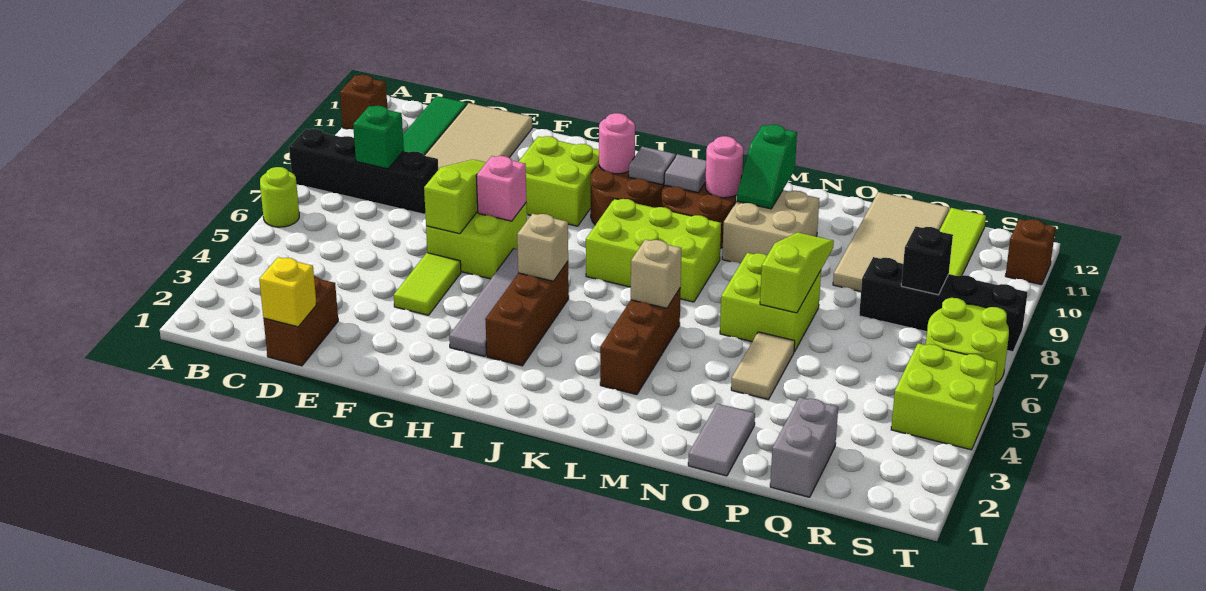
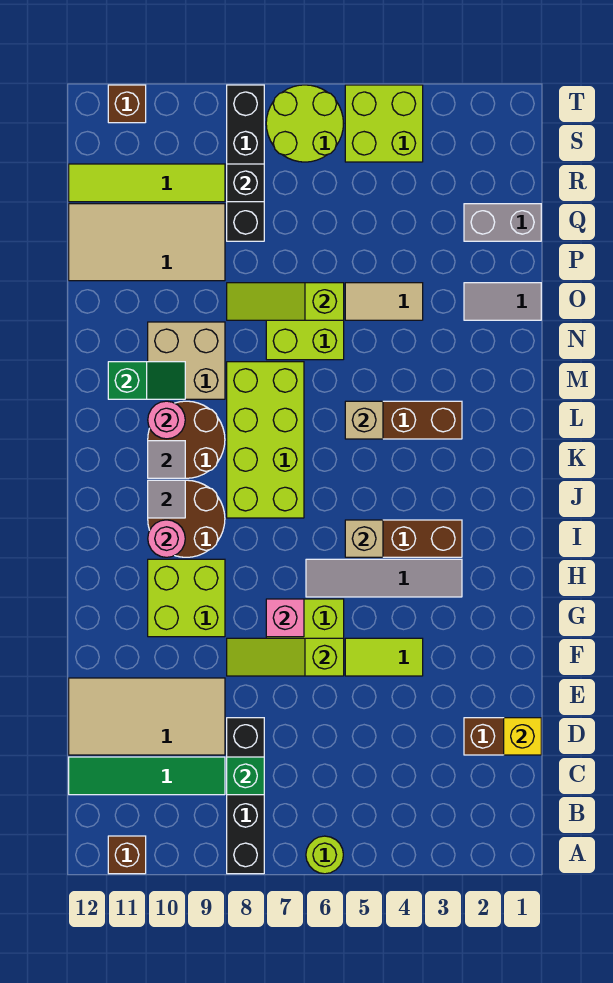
lime 2x3 brick [586,199,721,302] -> lime 2x4 brick [227,362,304,518]

